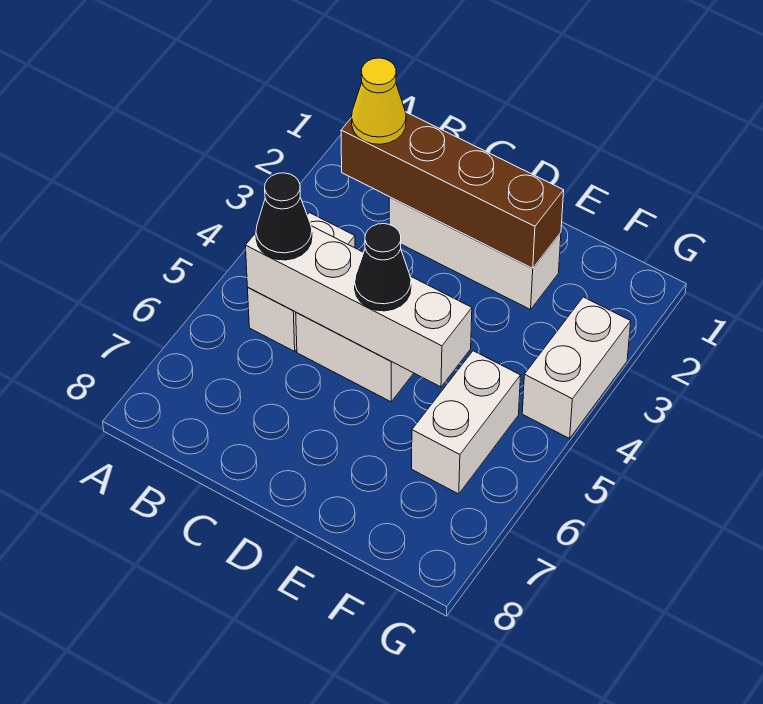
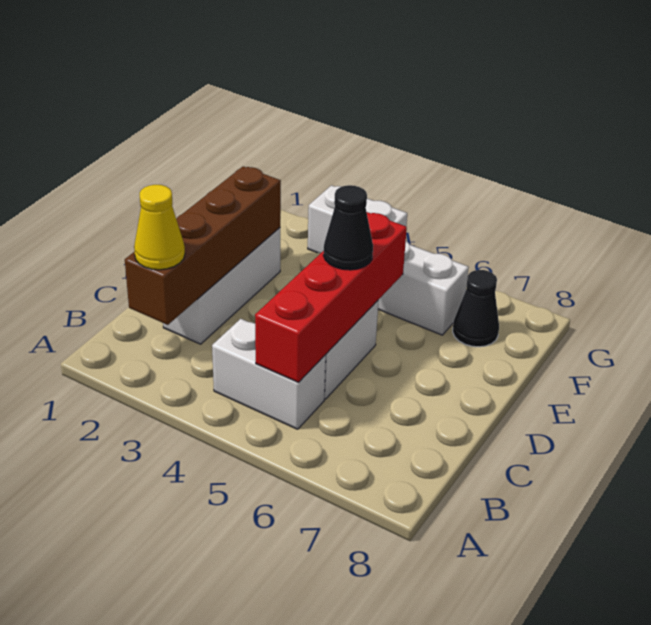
white 1x4 brick [246,226,472,387] -> red 1x4 brick [255,212,407,382]
black 1x1 cone [256,173,312,260] -> black 1x1 cone moved to [453,270,499,347]

